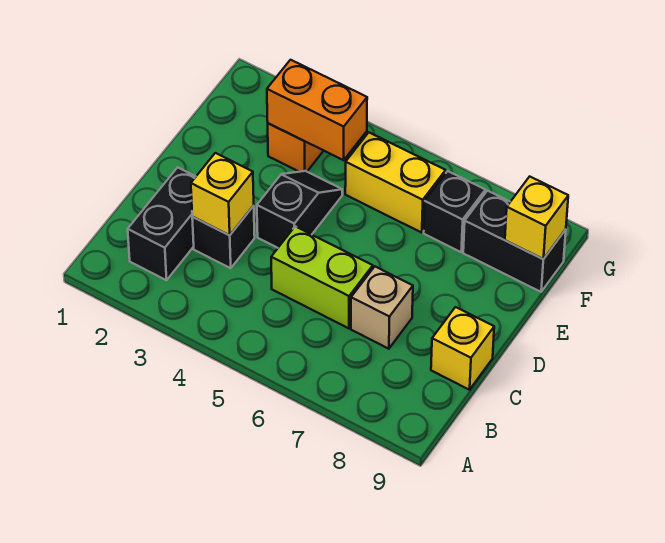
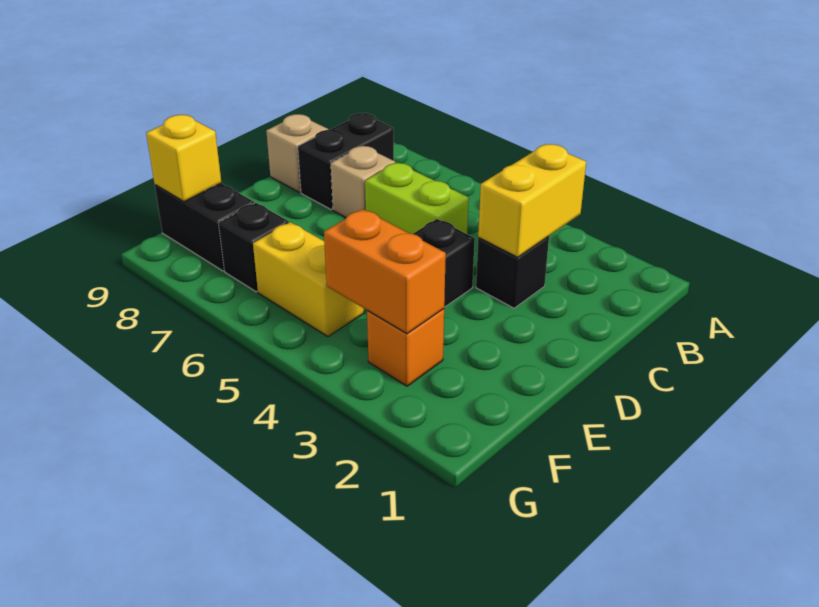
black 1x2 brick [128,167,196,280] -> black 1x2 brick moved to [298,113,394,210]
yellow 1x1 brick [191,153,254,235] -> yellow 1x2 brick [478,144,586,257]
yellow 1x1 brick [431,307,494,390] -> tan 1x1 brick [266,114,328,193]

